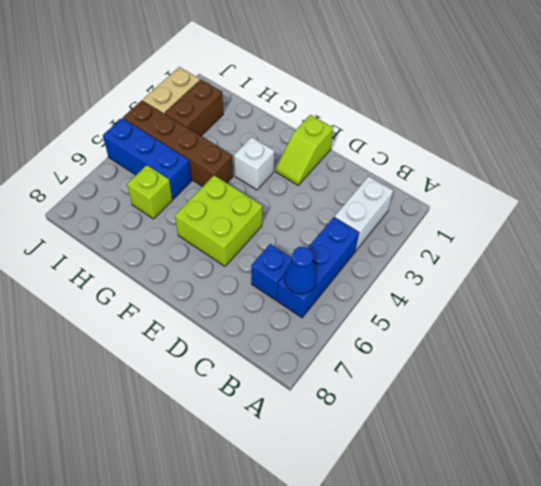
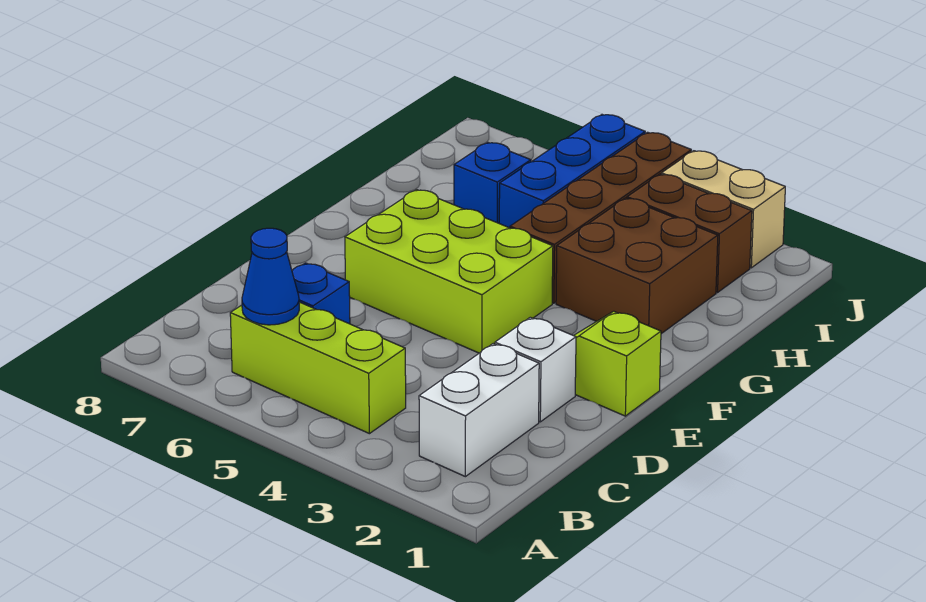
white 1x2 brick [335,176,393,251] -> white 1x2 brick turned to [419,344,539,477]
blue 1x3 brick [277,217,359,318] -> lime 1x3 brick [230,302,406,434]
lime 2x2 brick [175,175,262,266] -> lime 2x3 brick [345,190,553,353]
white 1x1 brick [234,137,274,190] -> white 1x1 brick moved to [495,317,576,422]
none -> brown 2x2 brick [556,198,718,334]
lime 1x1 brick [127,165,172,219] -> blue 1x1 brick [454,142,531,223]

